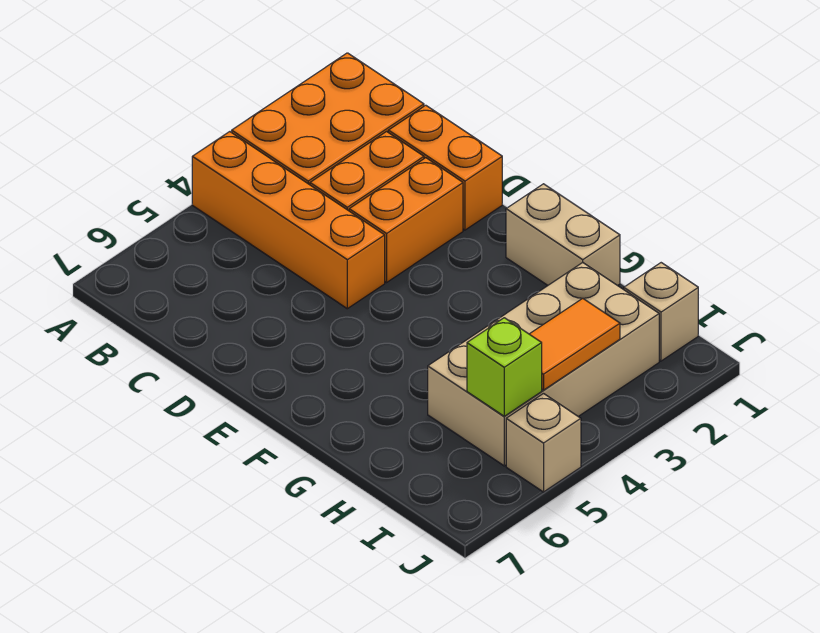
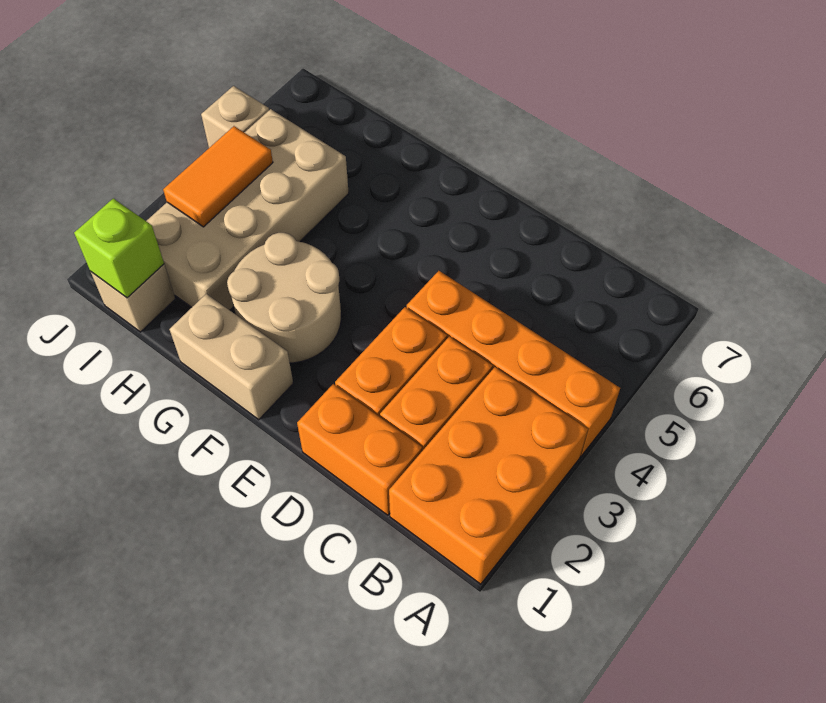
none -> tan 2x2 round brick [227,233,341,363]
lime 1x1 brick [467,318,542,416] -> lime 1x1 brick moved to [74,198,164,298]

